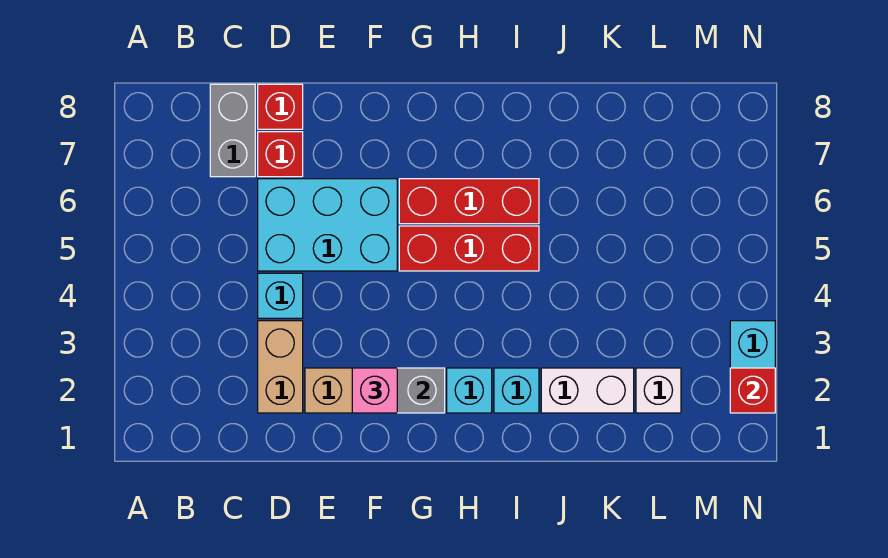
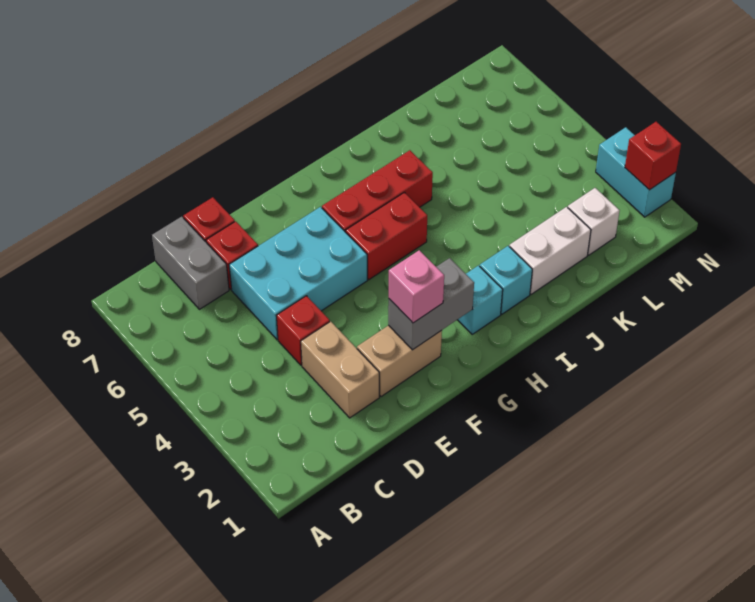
cyan 1x1 brick [258,273,303,318] -> red 1x1 brick [276,296,330,365]
red 1x3 brick [399,226,539,271] -> red 1x2 brick [346,192,427,280]

